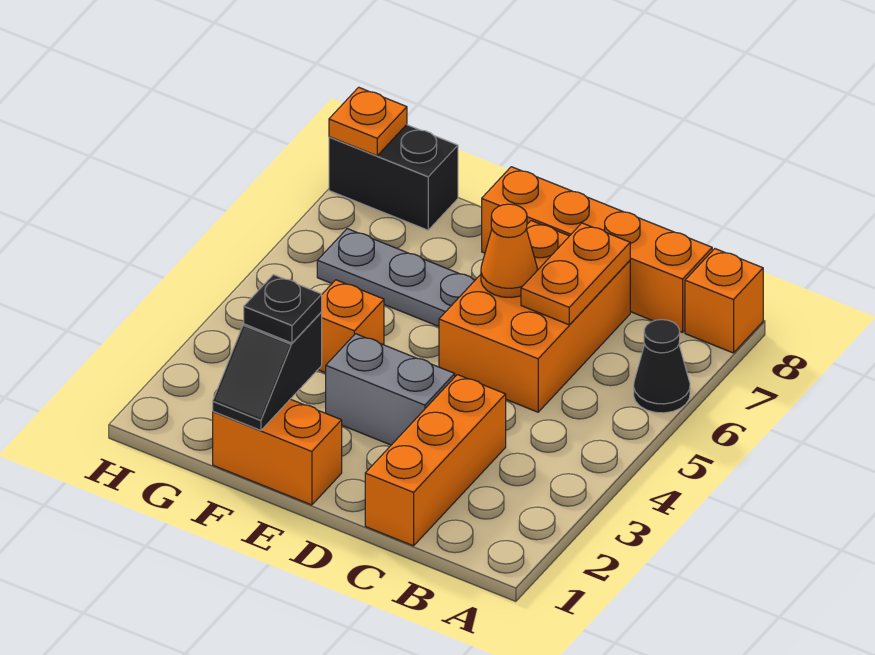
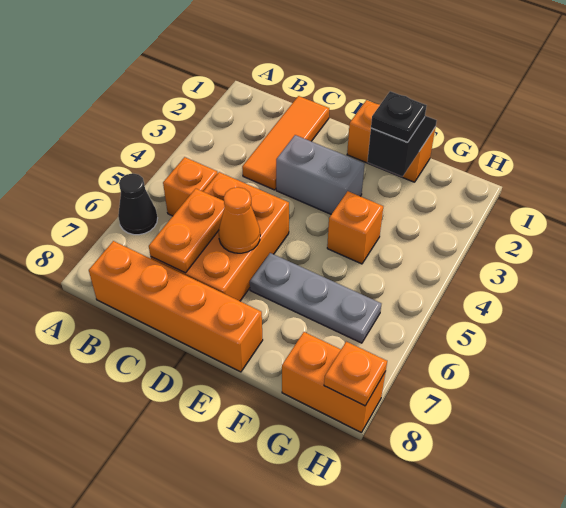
orange 1x1 brick [685,249,763,353] -> orange 1x1 brick moved to [163,157,218,216]
orange 1x3 brick [365,375,506,546] -> orange 1x3 tile [242,96,329,190]
black 1x2 brick [329,125,458,230] -> orange 1x2 brick [282,332,386,432]

